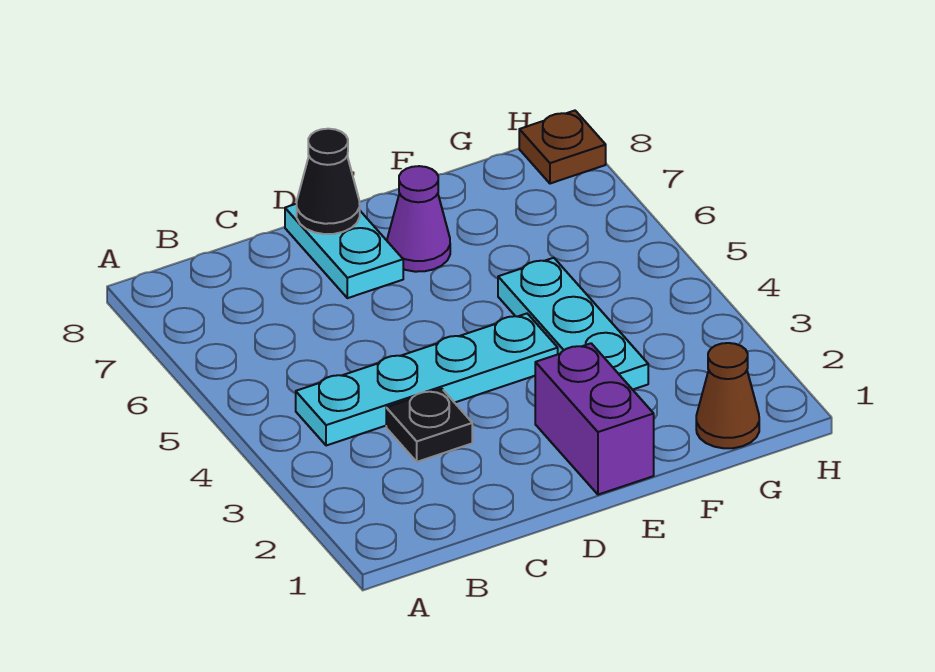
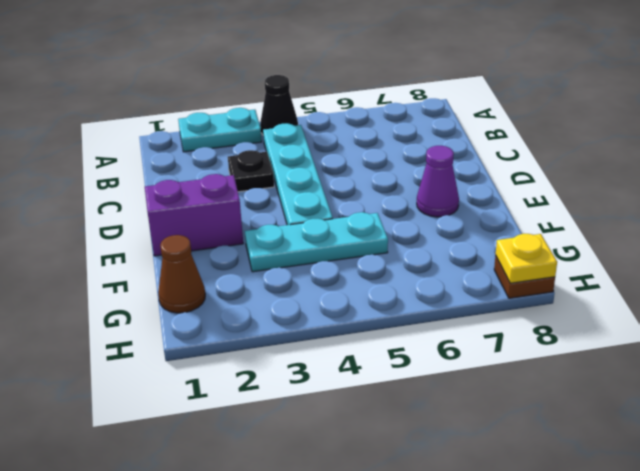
cyan 1x2 plate [285,204,403,298] -> cyan 1x2 plate moved to [178,108,262,152]
black 1x1 cone [297,129,360,234] -> black 1x1 cone moved to [260,75,298,135]
none -> yellow 1x1 plate [496,234,557,283]

